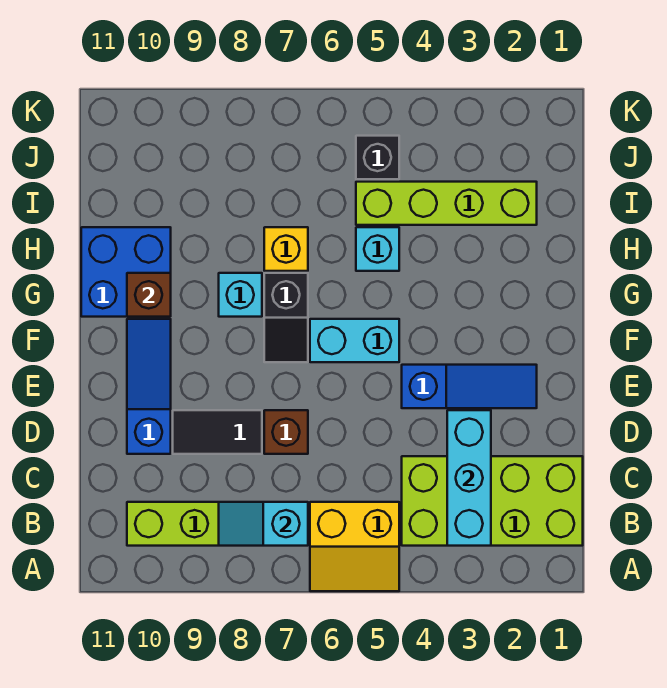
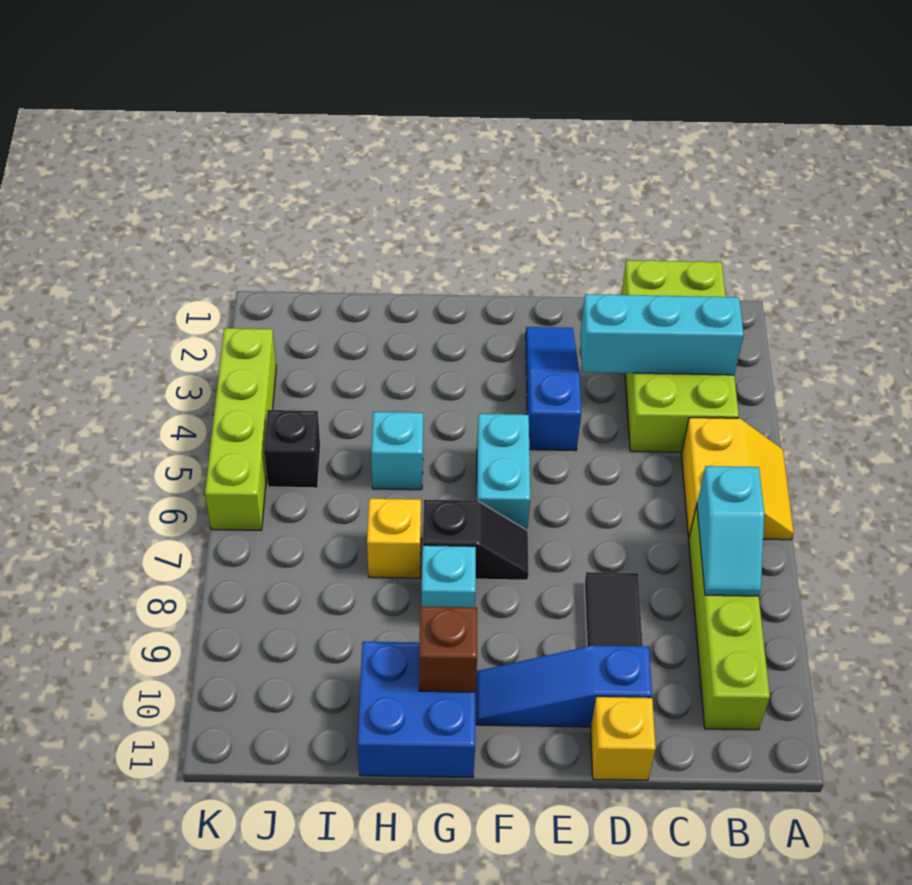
brown 1x1 brick [264,410,308,454] -> none
none -> yellow 1x1 brick [591,697,656,780]
lime 1x4 brick [356,182,537,225] -> lime 1x4 brick moved to [205,328,276,530]

